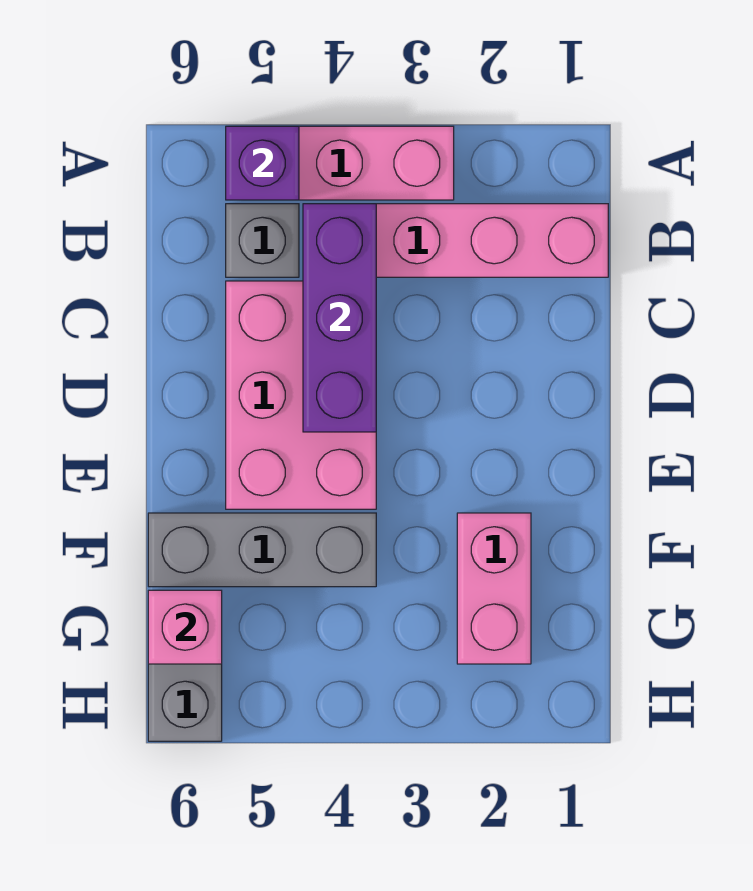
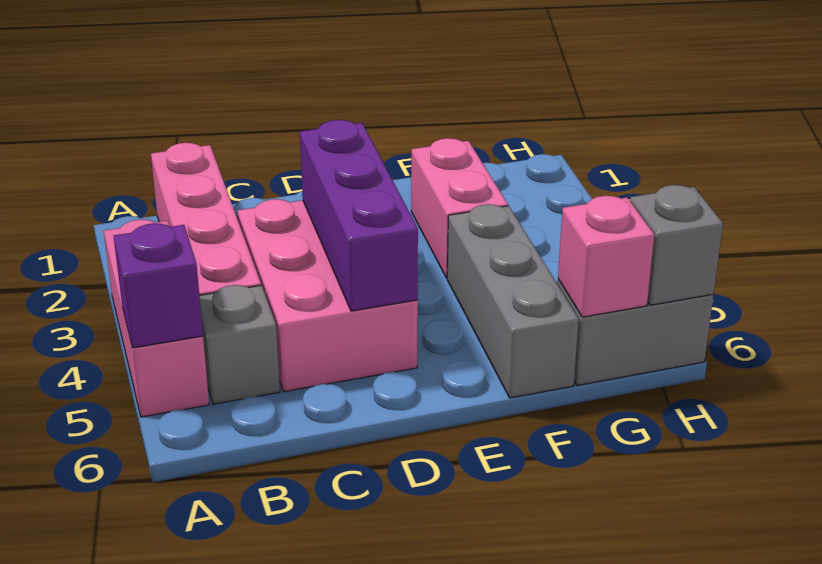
purple 1x3 brick [303,204,376,432] -> purple 1x3 brick turned to [300,120,418,311]
pink 2x3 brick [226,281,376,509] -> pink 2x3 brick turned to [238,199,418,392]
pink 1x2 brick [457,513,531,664] -> pink 1x2 brick turned to [411,138,508,278]
none -> grey 1x1 brick [630,185,723,305]

